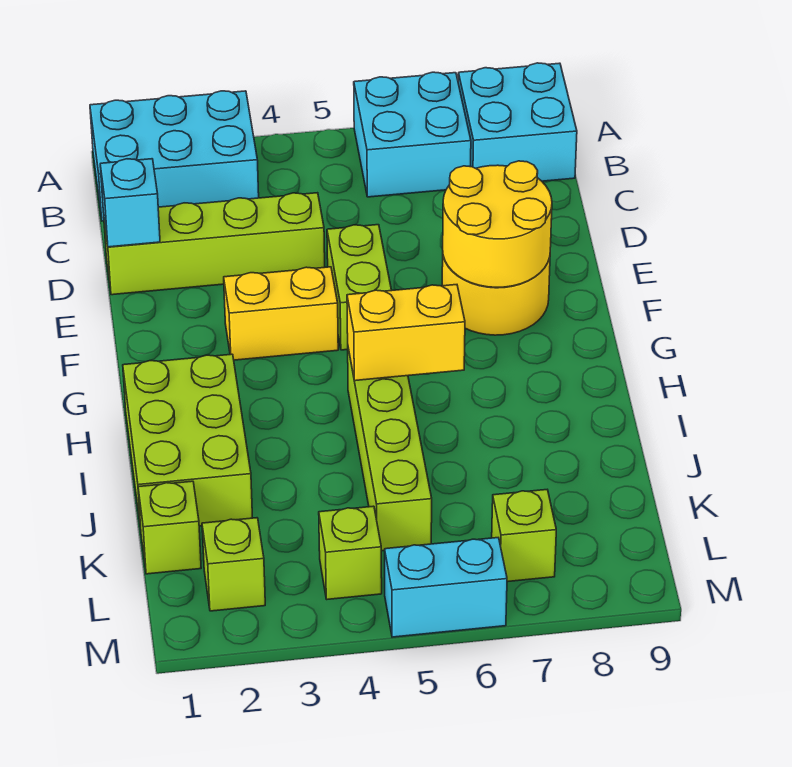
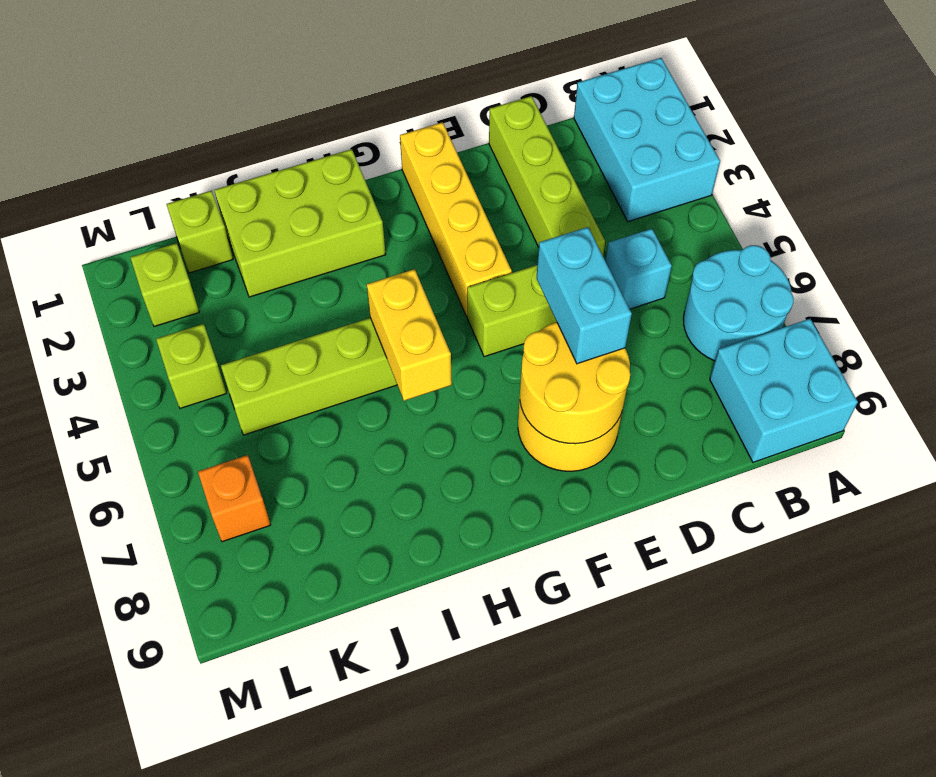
cyan 2x2 brick [354,72,471,197] -> cyan 2x2 round brick [683,245,794,361]
cyan 1x1 brick [100,159,160,247] -> cyan 1x1 brick moved to [606,229,672,309]
yellow 1x2 brick [224,267,338,360] -> yellow 1x4 brick [400,122,512,316]
lime 1x1 brick [492,490,556,582] -> orange 1x1 brick [198,455,271,542]
cyan 1x2 brick [385,538,507,637] -> cyan 1x2 brick moved to [536,227,632,364]

